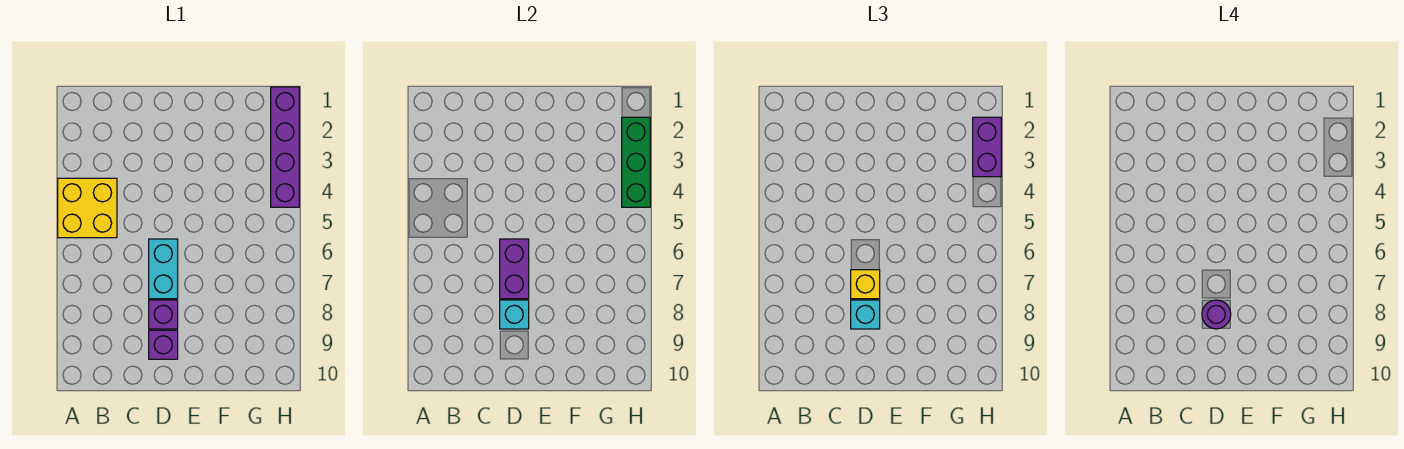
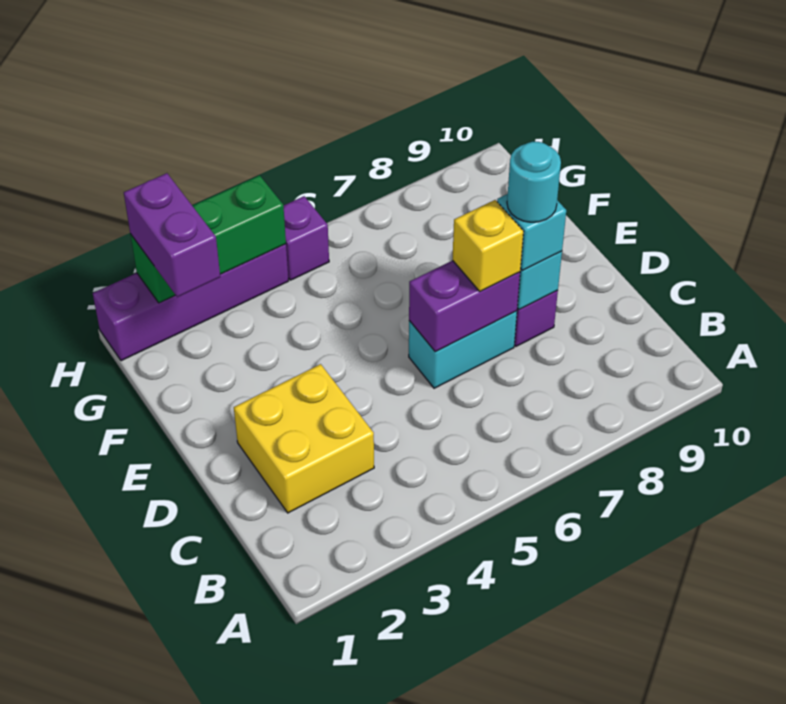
yellow 2x2 brick [58,178,117,238] -> yellow 2x2 brick moved to [234,364,374,513]
purple 1x1 round brick [1202,300,1231,329] -> cyan 1x1 round brick [507,142,561,222]
purple 1x1 brick [149,330,178,359] -> purple 1x1 brick moved to [284,196,329,280]
purple 1x2 brick [973,117,1001,177] -> purple 1x2 brick turned to [124,173,220,297]

